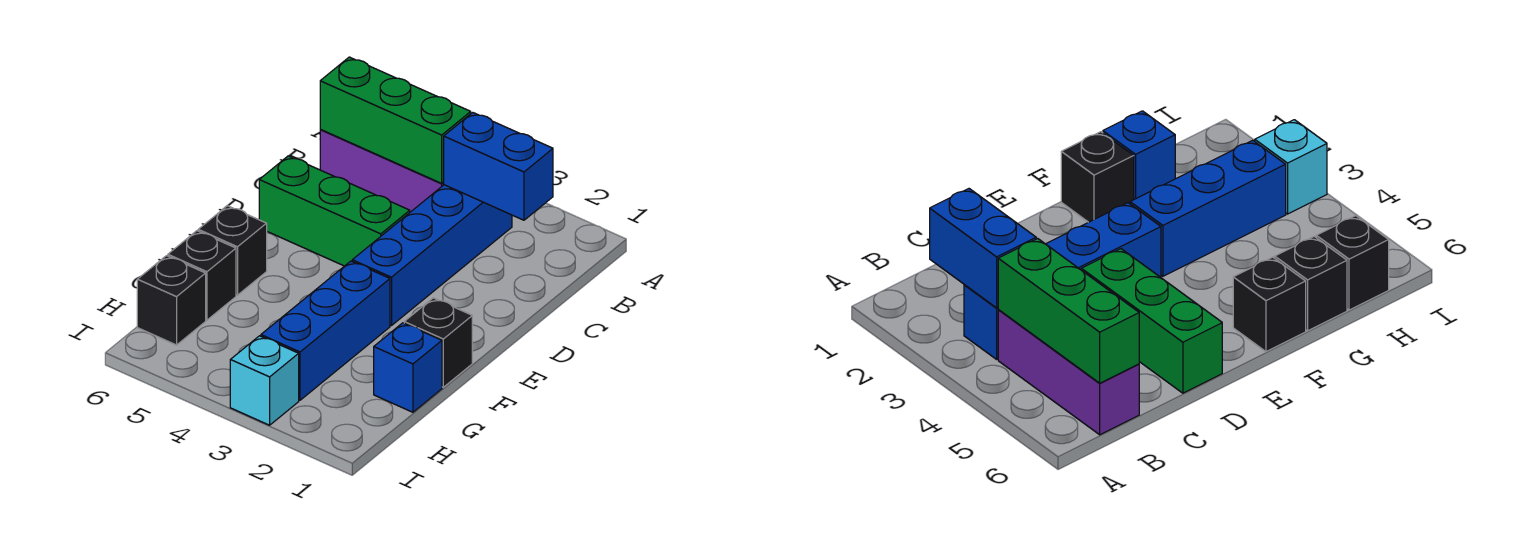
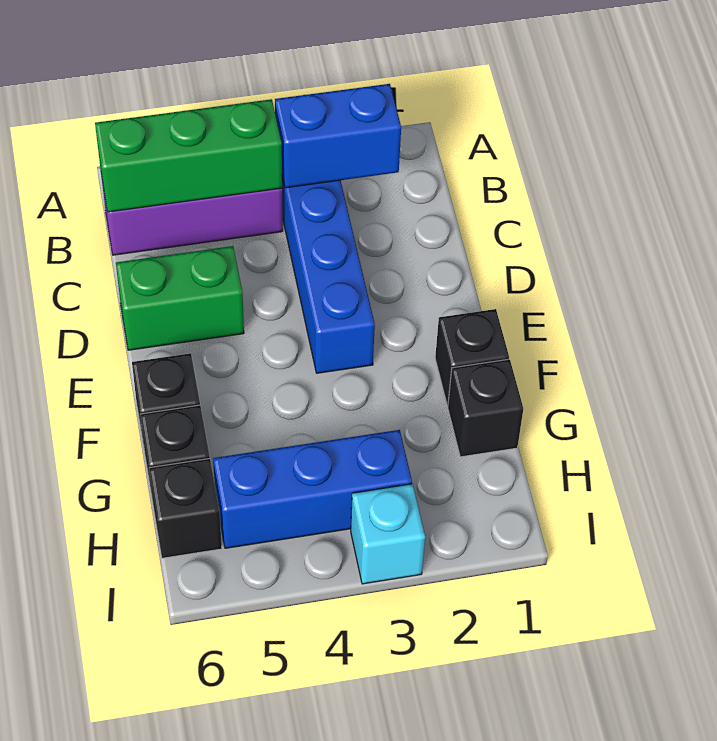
green 1x3 brick [259,156,410,266] -> green 1x2 brick [116,246,244,350]
blue 1x3 brick [261,261,390,400] -> blue 1x3 brick turned to [213,430,412,548]
blue 1x1 brick [374,323,442,412] -> black 1x1 brick [448,359,523,457]

